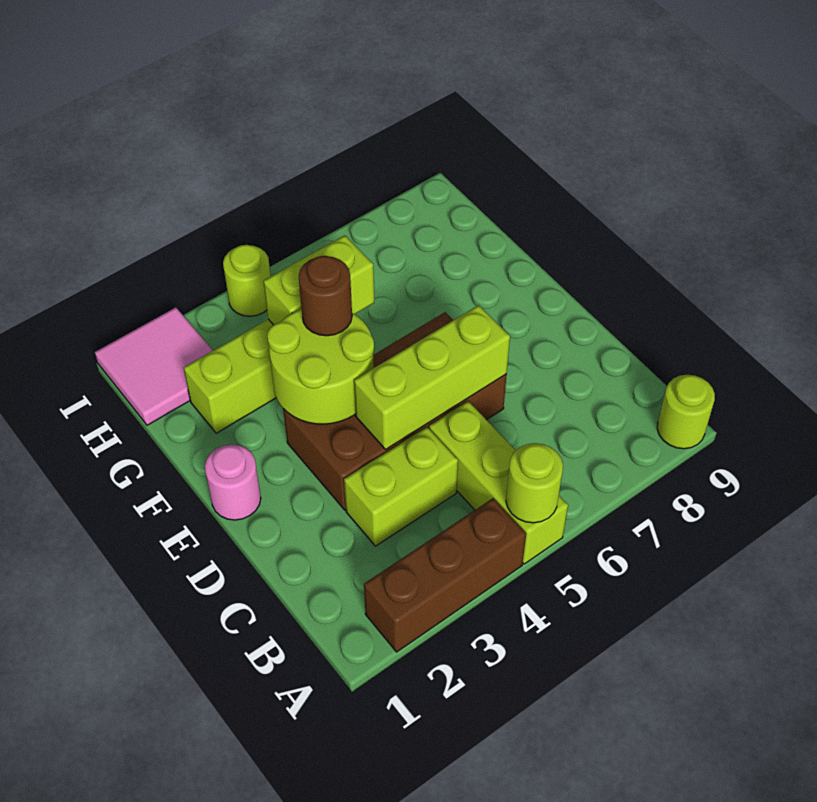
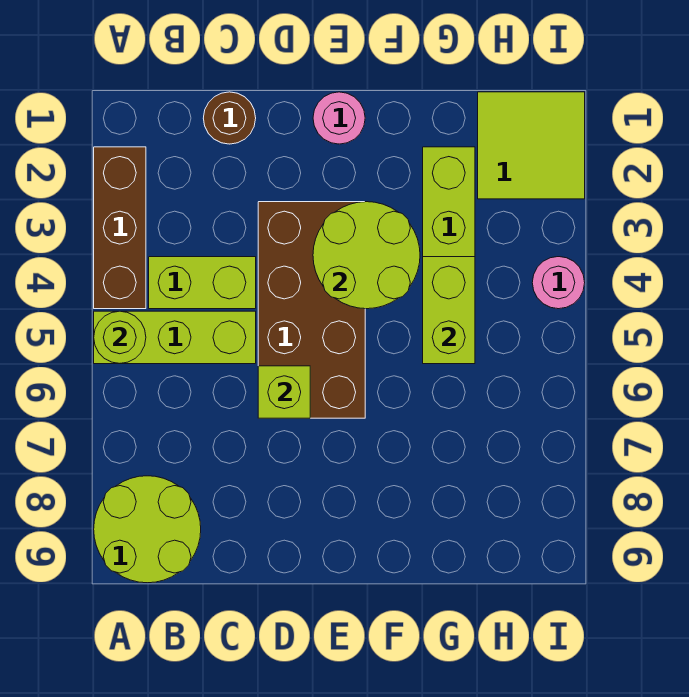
lime 1x1 round brick [657,375,715,449] -> lime 2x2 round brick [94,476,201,583]
lime 1x2 brick [344,427,458,546] -> lime 1x2 brick turned to [149,257,256,309]
lime 1x3 brick [354,305,510,449] -> lime 1x1 brick [258,366,310,418]
brown 1x1 round brick [299,256,352,336] -> brown 1x1 round brick moved to [203,92,256,144]
pink 2x2 tile [95,307,213,425] -> lime 2x2 tile [478,92,585,199]
lime 1x1 round brick [223,245,271,316] -> pink 1x1 round brick [532,257,585,309]

